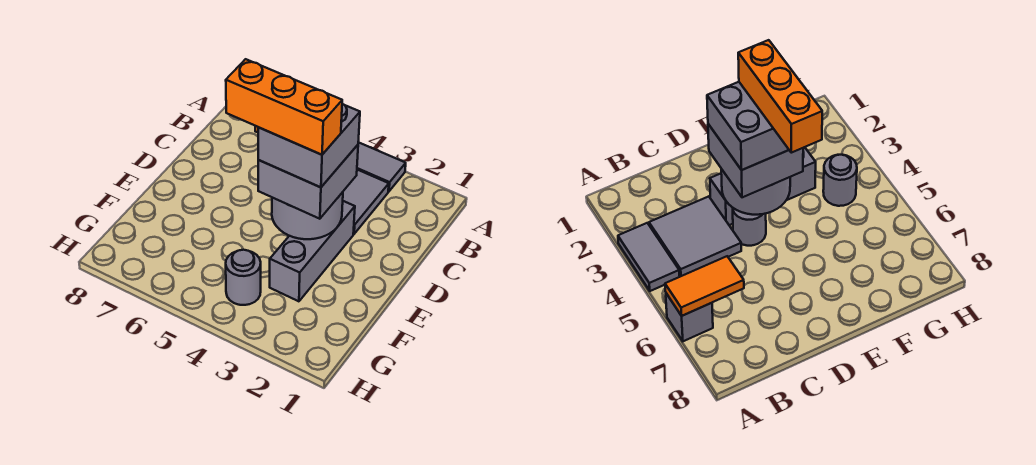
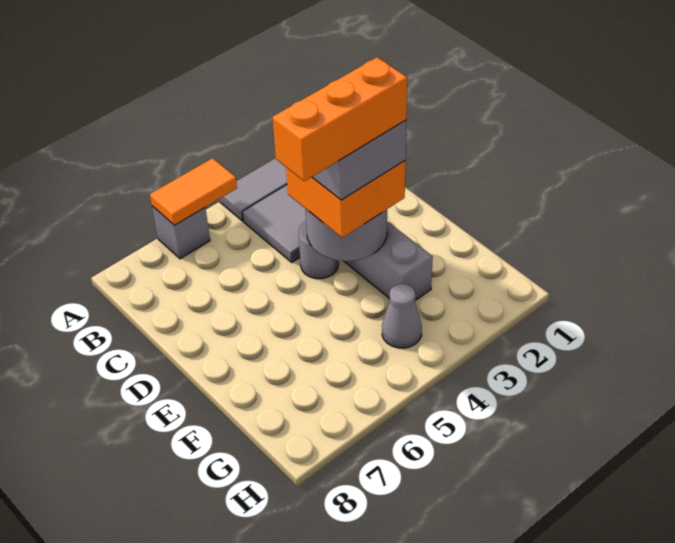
orange 1x2 tile [665,256,744,316] -> orange 1x2 tile turned to [150,158,237,225]
grey 2x2 brick [258,145,358,219] -> orange 2x2 brick [286,161,405,238]
grey 1x1 round brick [226,250,261,305] -> grey 1x1 cone [382,284,422,348]

